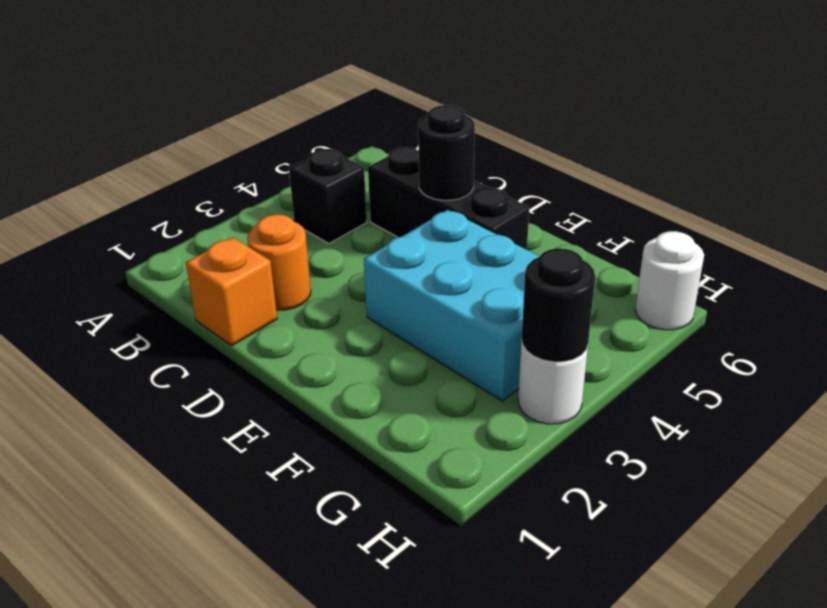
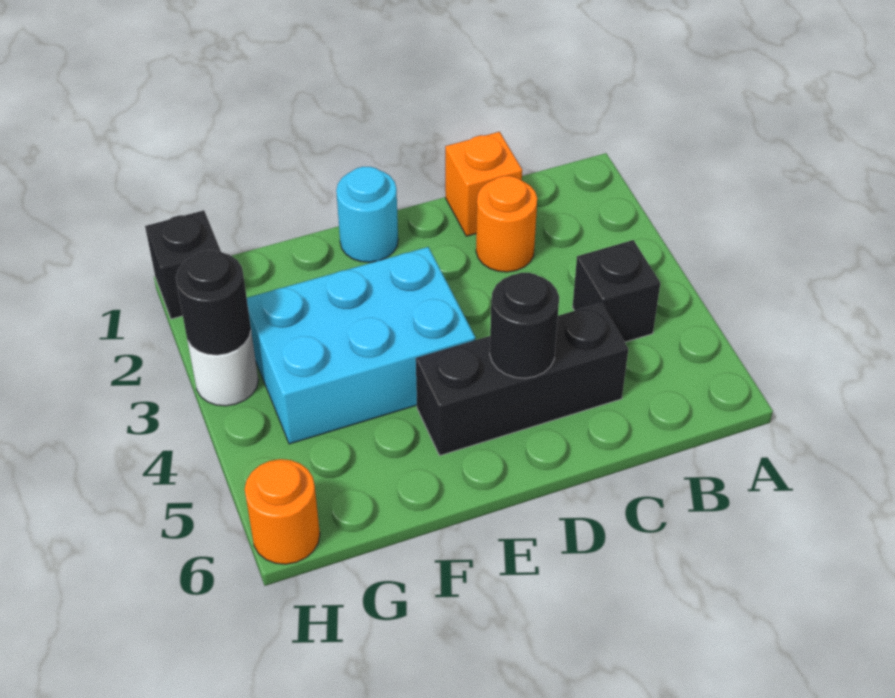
none -> cyan 1x1 round brick [336,167,398,262]
none -> black 1x1 brick [145,210,221,319]
white 1x1 round brick [635,231,704,330] -> orange 1x1 round brick [245,459,320,564]

